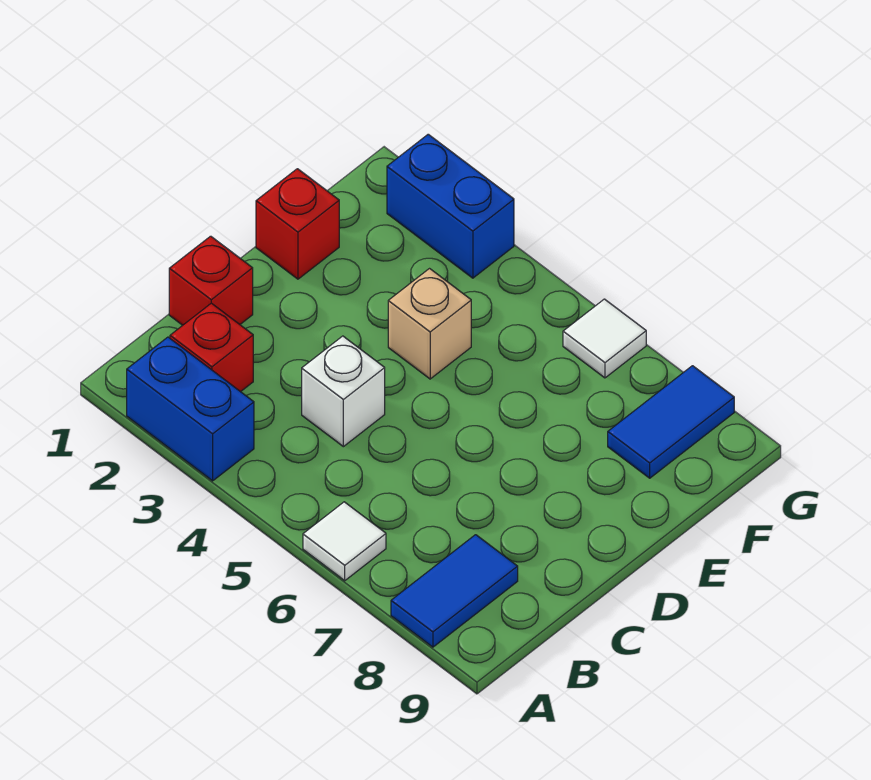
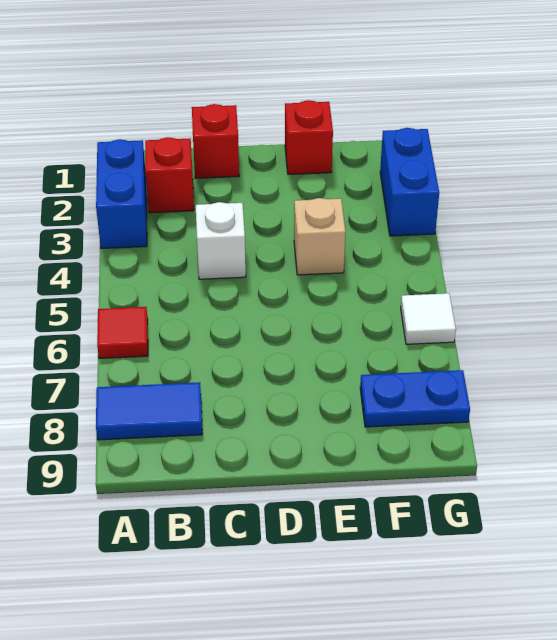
white 1x1 tile [303,502,386,581] -> red 1x1 tile [97,307,148,358]
blue 1x2 tile [608,366,734,478] -> blue 1x2 plate [360,370,470,427]

